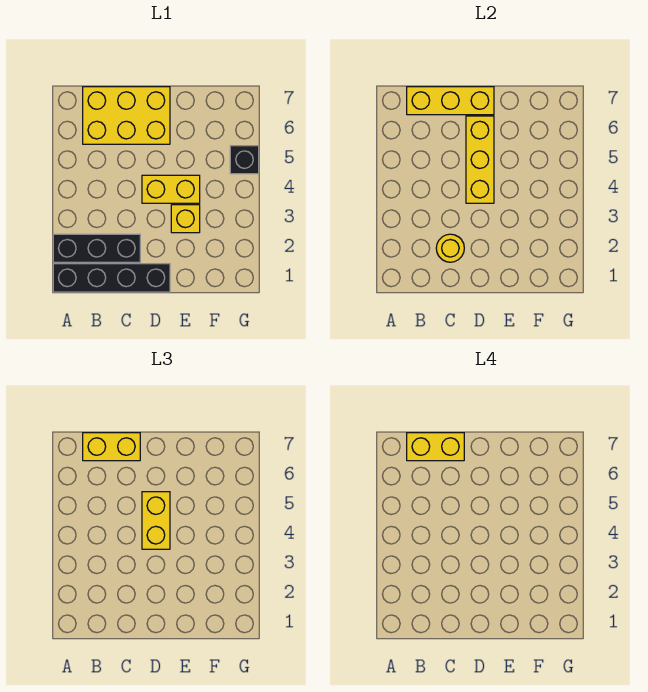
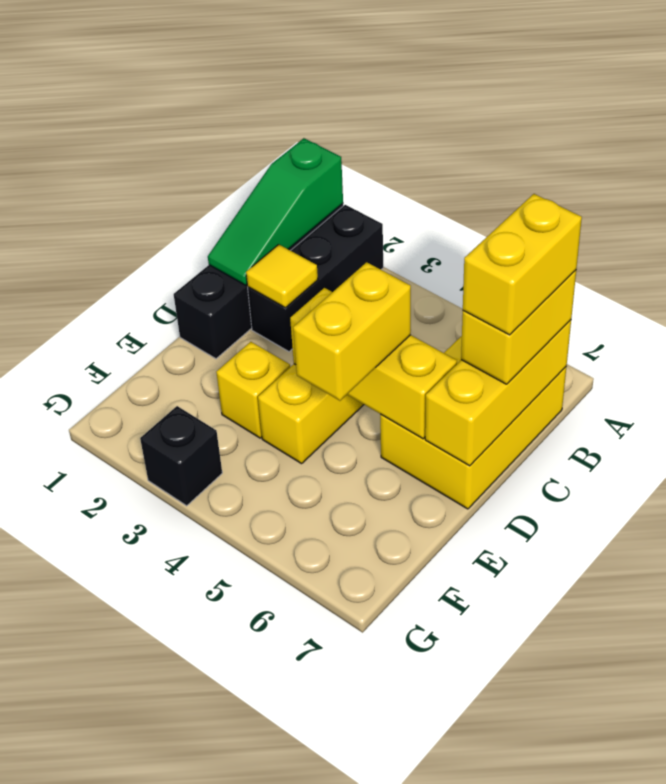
none -> green 1x3 slope [208,138,343,285]
yellow 1x1 round brick [436,234,464,262] -> yellow 1x1 tile [246,245,318,308]
yellow 1x2 brick [142,492,170,549] -> yellow 1x2 brick turned to [293,262,411,401]
black 1x1 brick [230,146,259,174] -> black 1x1 brick moved to [140,406,222,506]

